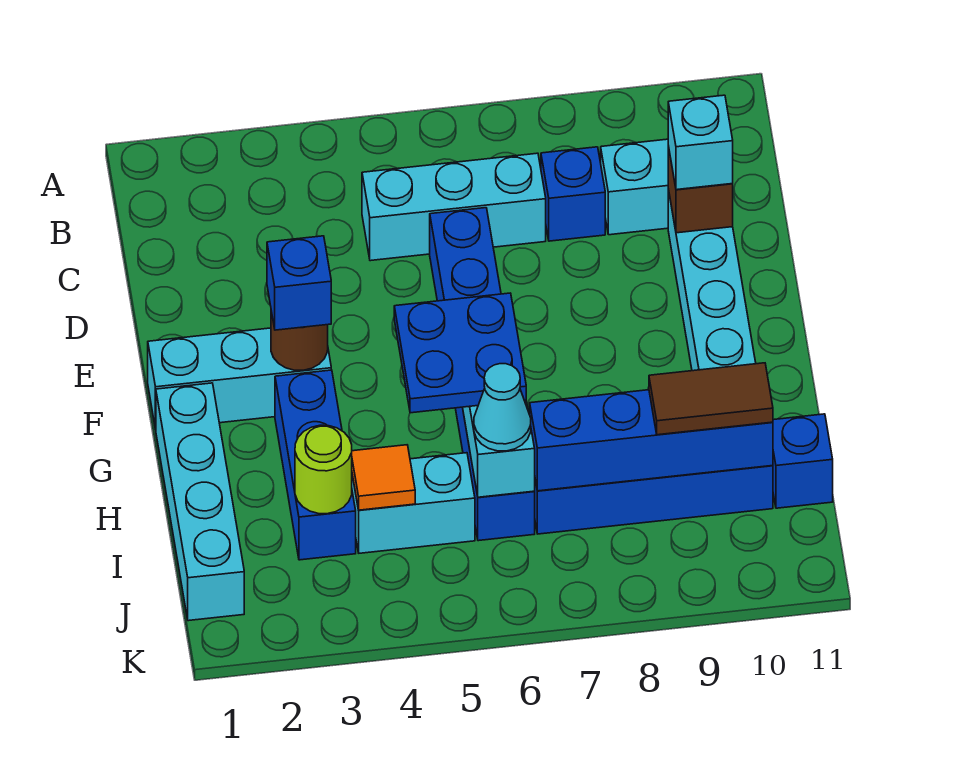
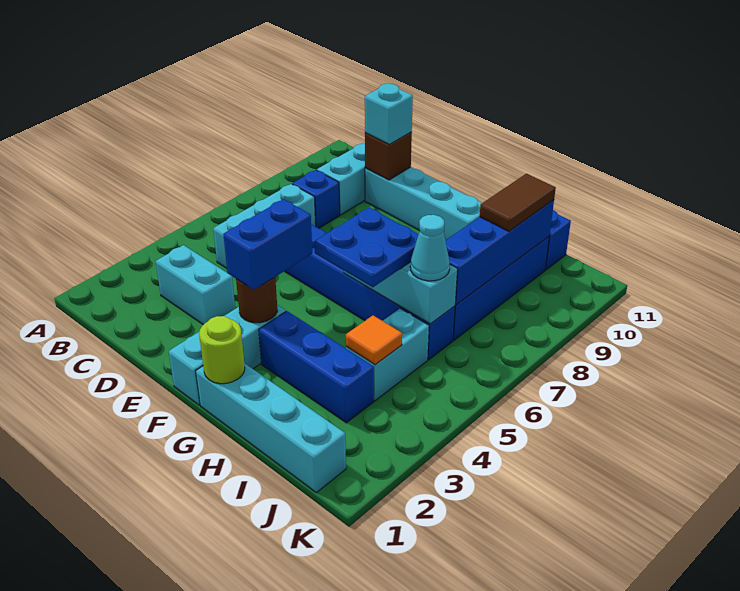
none -> cyan 1x2 brick [156,245,235,325]
blue 1x1 brick [267,236,331,330] -> blue 1x2 brick [223,199,312,290]
lime 1x1 round brick [295,425,352,514] -> lime 1x1 round brick moved to [199,316,245,384]

